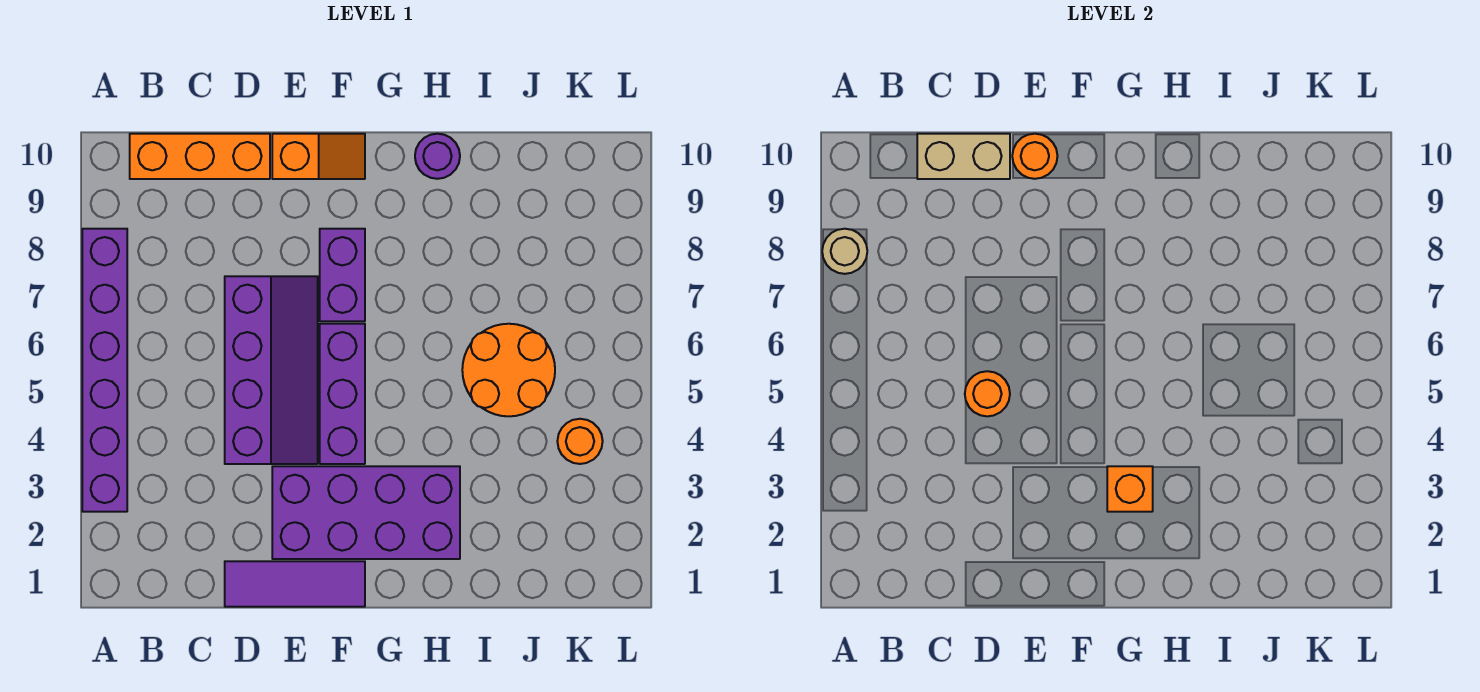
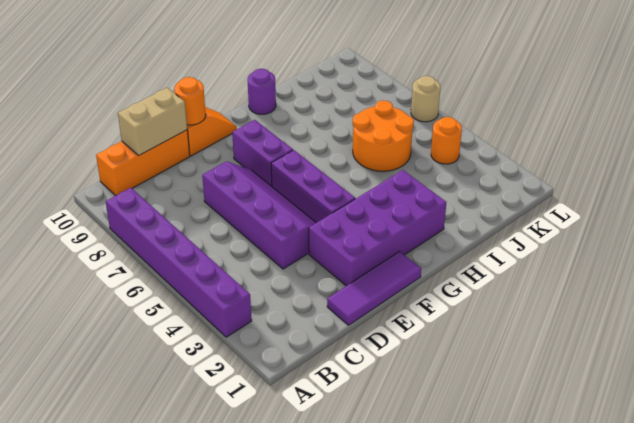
tan 1x1 round brick [822,229,867,274] -> tan 1x1 round brick moved to [411,76,440,122]
orange 1x1 round brick [965,371,1010,416] -> none
orange 1x1 brick [1107,466,1153,512] -> none

